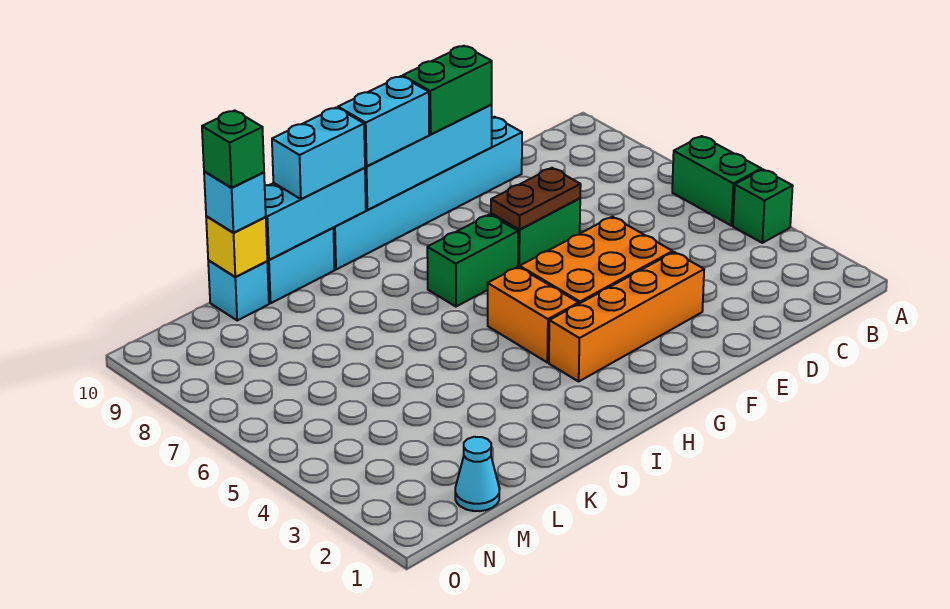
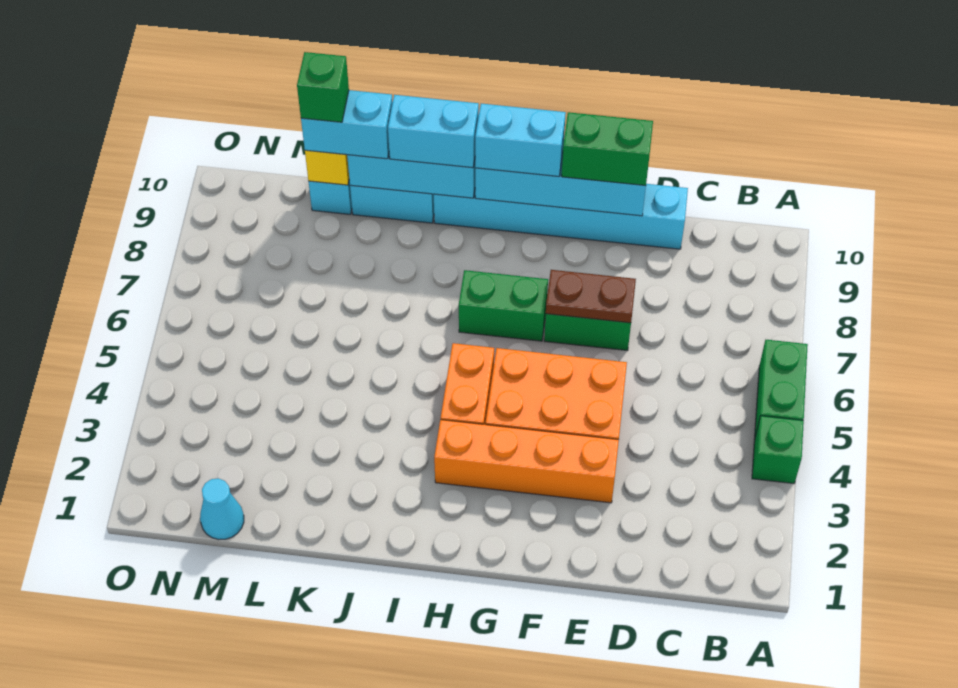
cyan 1x1 brick [204,171,266,233] -> cyan 1x2 brick [301,90,393,159]

